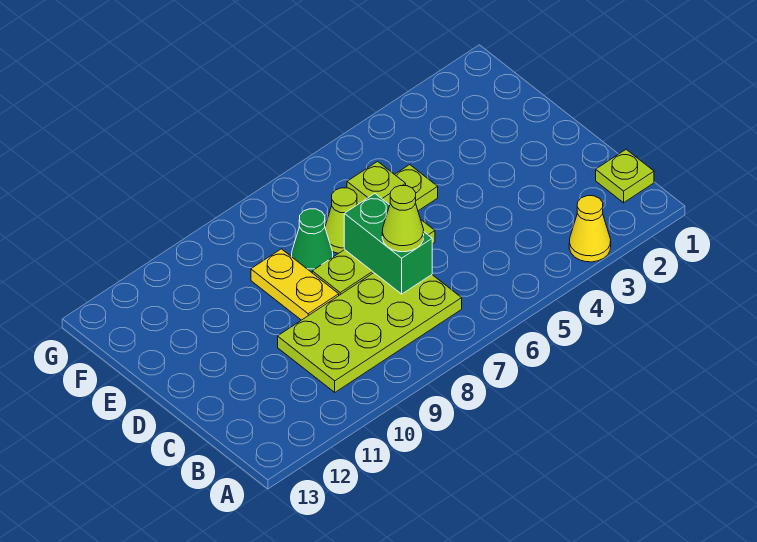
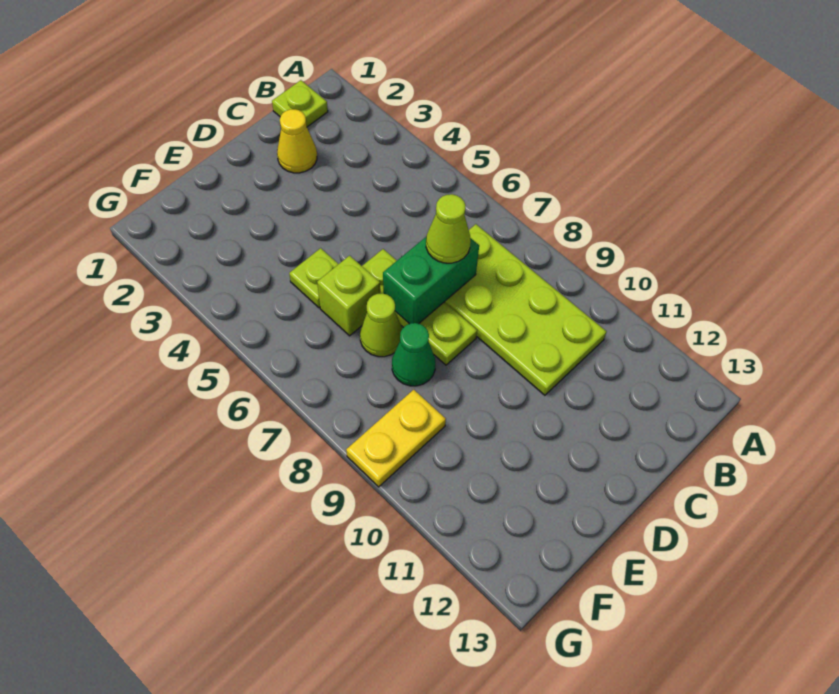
yellow 1x1 cone [569,196,611,262] -> yellow 1x1 cone moved to [277,109,317,173]
yellow 1x2 plate [251,249,339,320] -> yellow 1x2 plate moved to [346,390,446,487]

